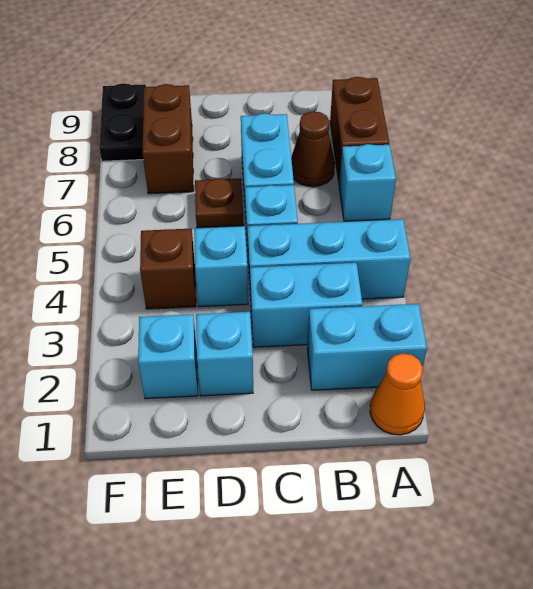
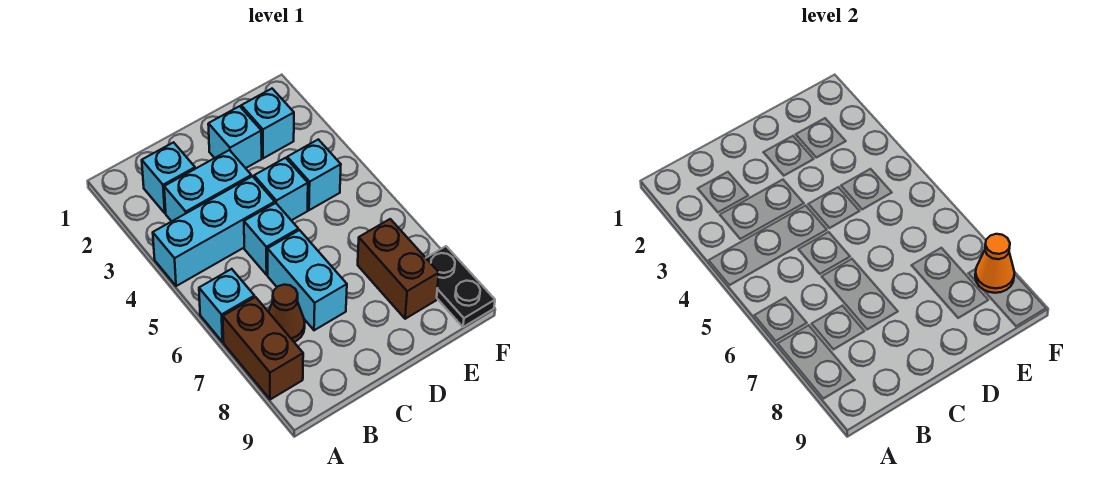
orange 1x1 cone [370,353,425,435] -> orange 1x1 cone moved to [975,234,1014,293]
cyan 1x2 brick [307,304,427,390] -> cyan 1x1 brick [142,142,195,213]
brown 1x1 plate [195,178,244,228] -> none
brown 1x1 brick [140,229,196,309] -> cyan 1x1 brick [287,139,341,210]

